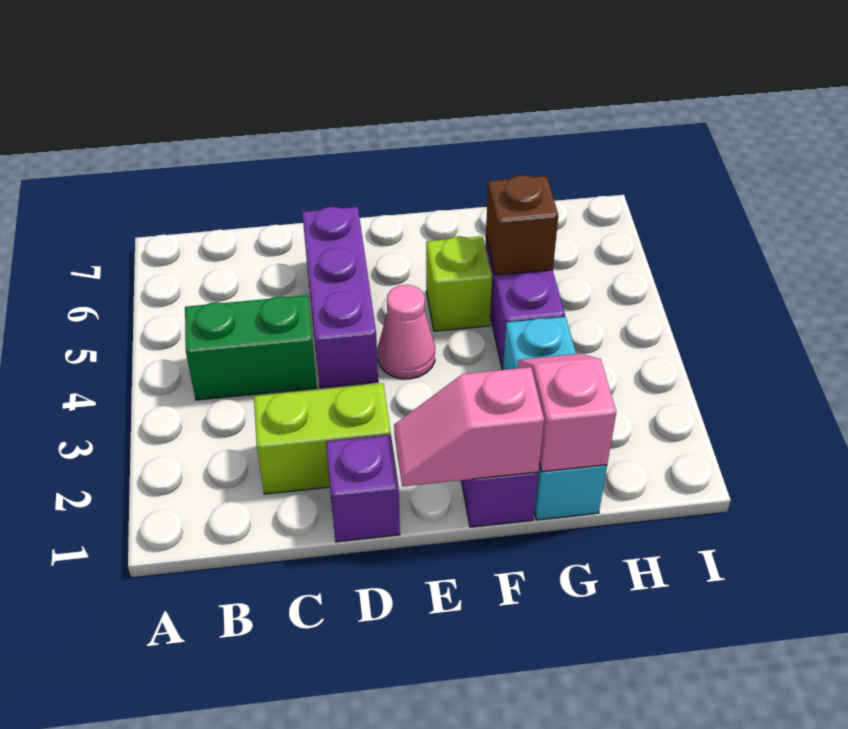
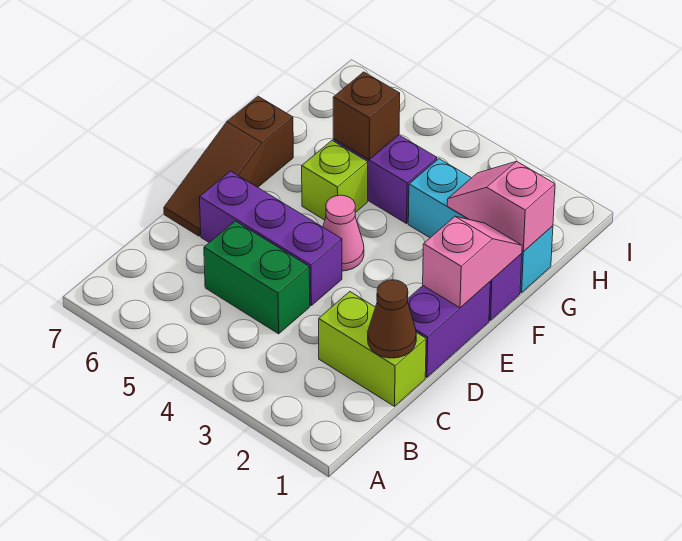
green 1x2 brick [185,295,317,400] -> green 1x2 brick turned to [204,221,310,334]
none -> brown 1x1 cone [368,280,416,358]
lime 1x2 brick [254,383,391,494] -> lime 1x2 brick turned to [319,292,426,406]
purple 1x1 brick [326,435,400,542] -> purple 1x2 brick [408,282,490,377]
none -> brown 1x3 slope [164,96,293,236]
pink 1x2 slope [394,367,544,487] -> pink 1x2 slope turned to [423,216,522,308]

